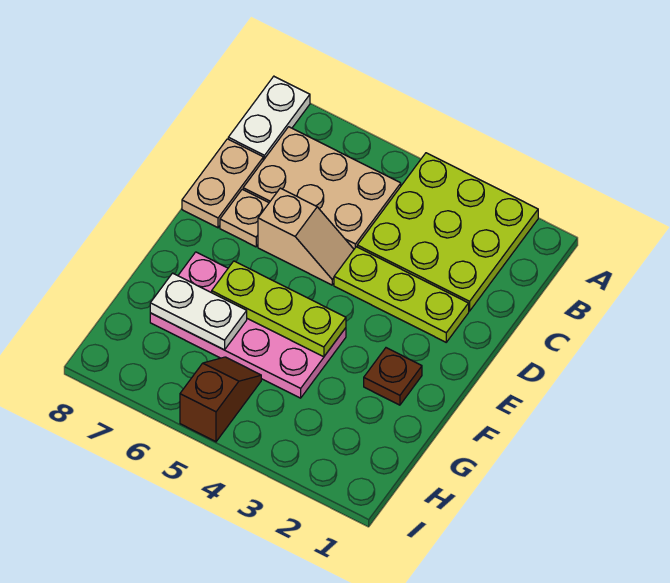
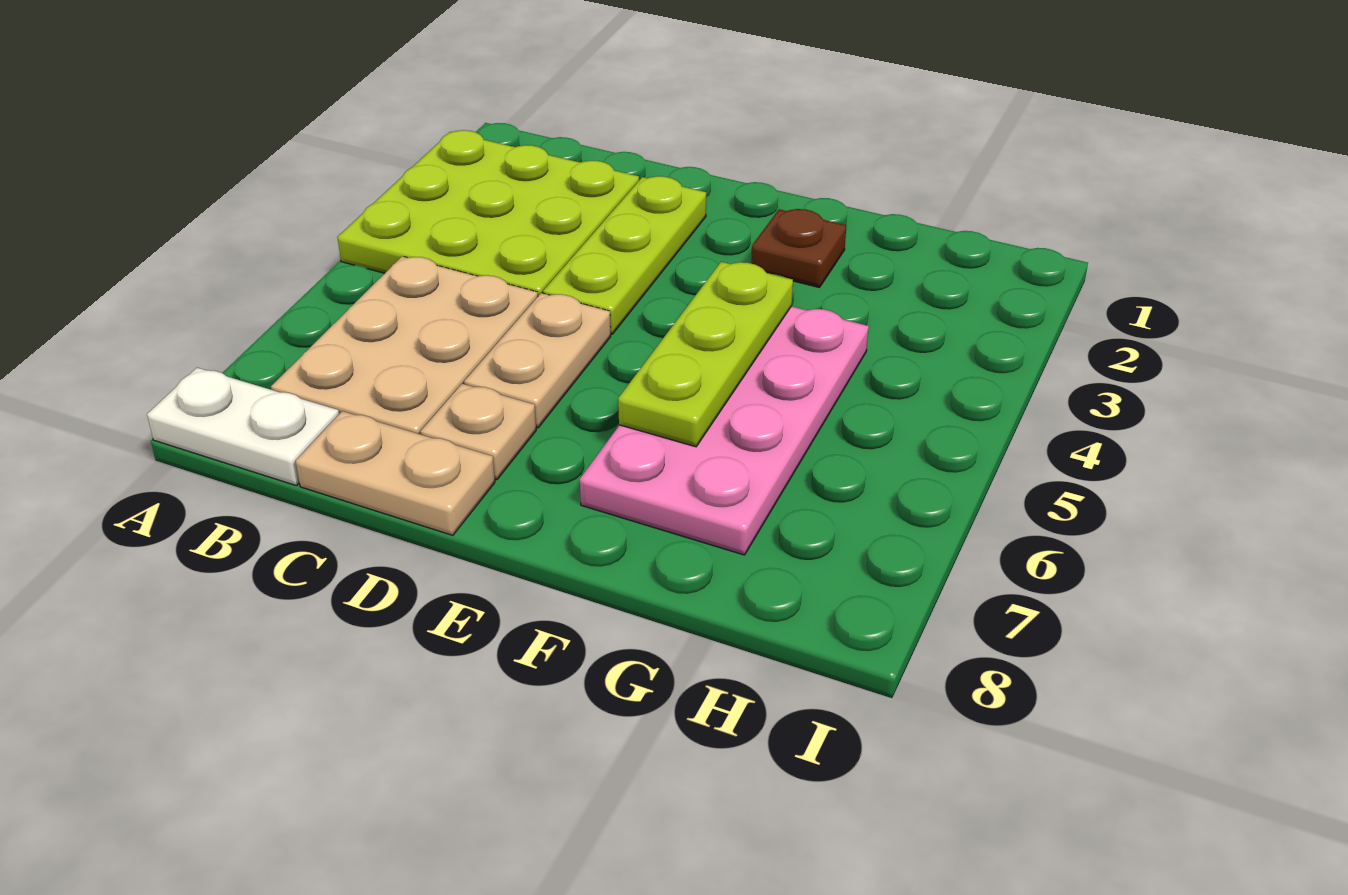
tan 1x2 slope [258,188,354,285] -> tan 1x2 plate [464,293,611,428]
white 1x2 plate [150,273,247,350] -> none
brown 1x2 slope [180,357,261,442] -> none

